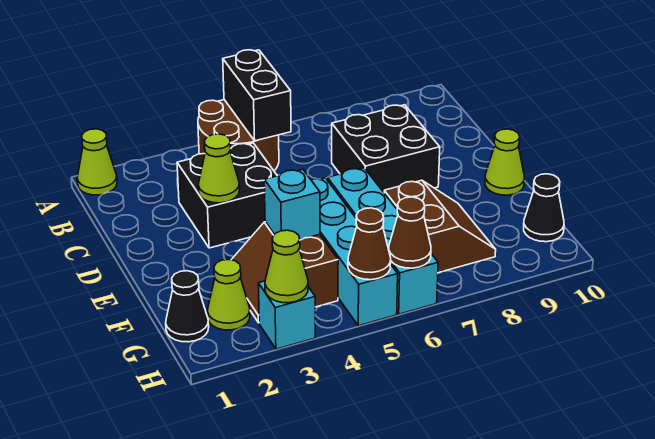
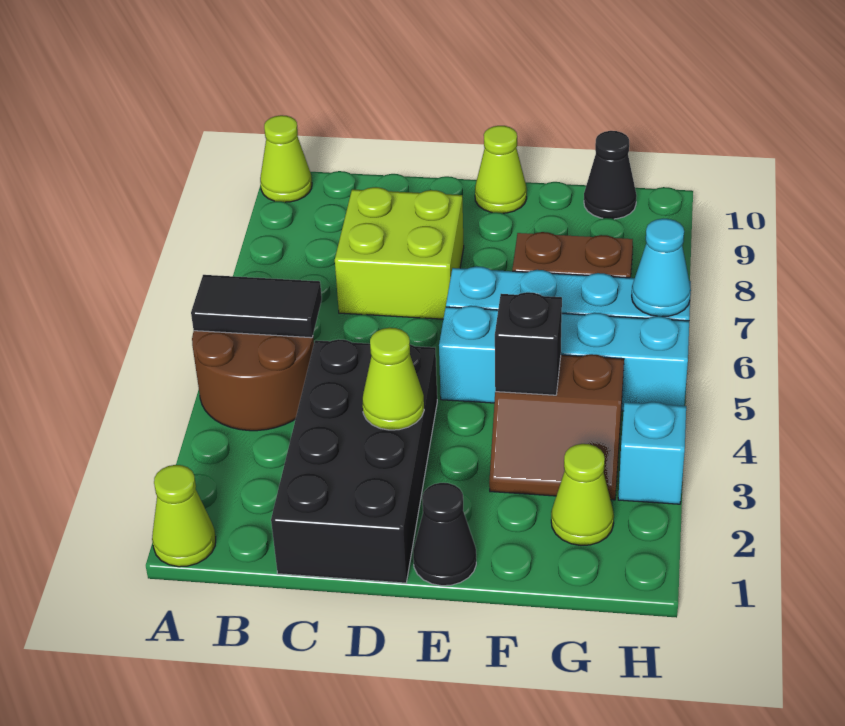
black 1x2 brick [223,50,291,141] -> black 1x2 tile [191,275,322,338]
black 2x2 brick [177,143,277,248] -> black 2x4 brick [271,339,437,583]
black 2x2 brick [332,105,440,192] -> lime 2x2 brick [335,187,464,319]
cyan 1x1 brick [264,169,320,240] -> black 1x1 brick [495,292,562,395]
black 1x1 cone [166,271,209,342] -> black 1x1 cone moved to [413,483,476,586]
lime 1x1 cone [265,230,308,303] -> lime 1x1 cone moved to [260,115,312,202]
brown 1x1 cone [348,208,391,280] -> none
brown 1x1 cone [389,197,431,268] -> cyan 1x1 cone [632,219,691,317]

